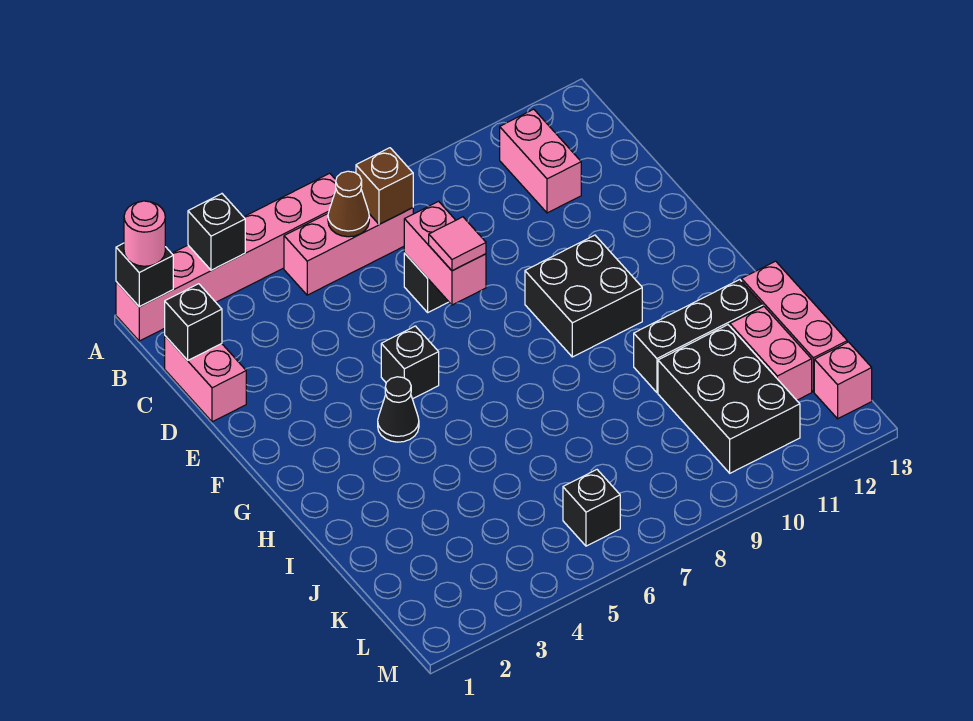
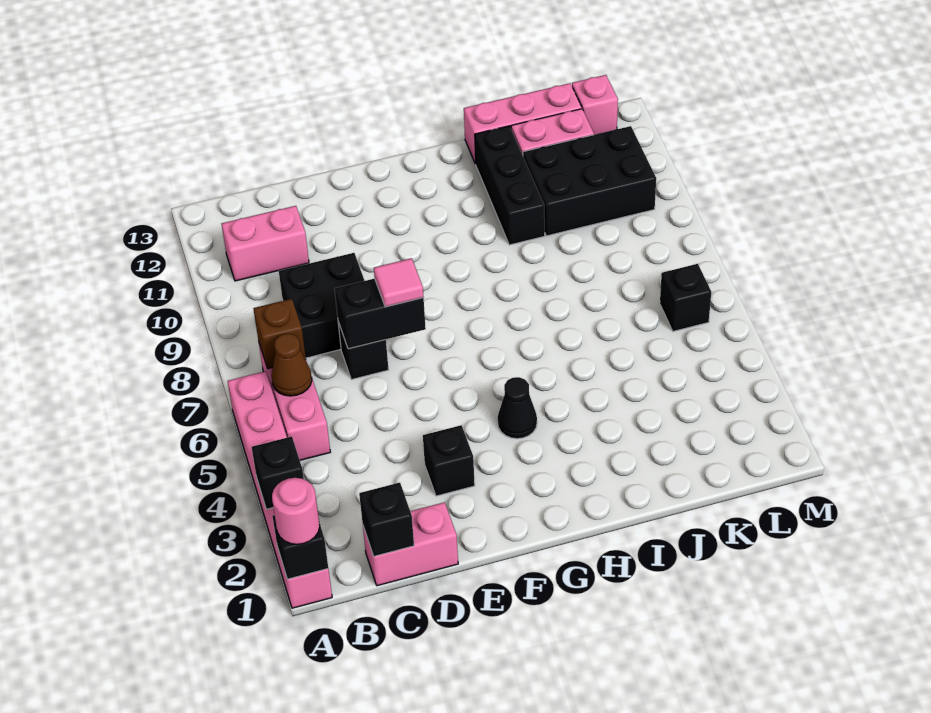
pink 1x2 brick [404,201,486,305] -> black 1x2 brick [335,278,426,349]
black 1x1 brick [381,326,439,399] -> black 1x1 brick moved to [423,425,475,496]
black 2x2 brick [525,235,642,357] -> black 2x2 brick moved to [279,253,365,358]

